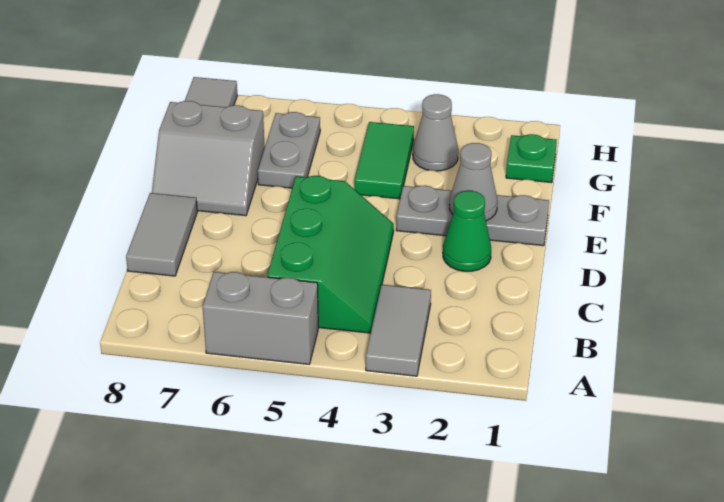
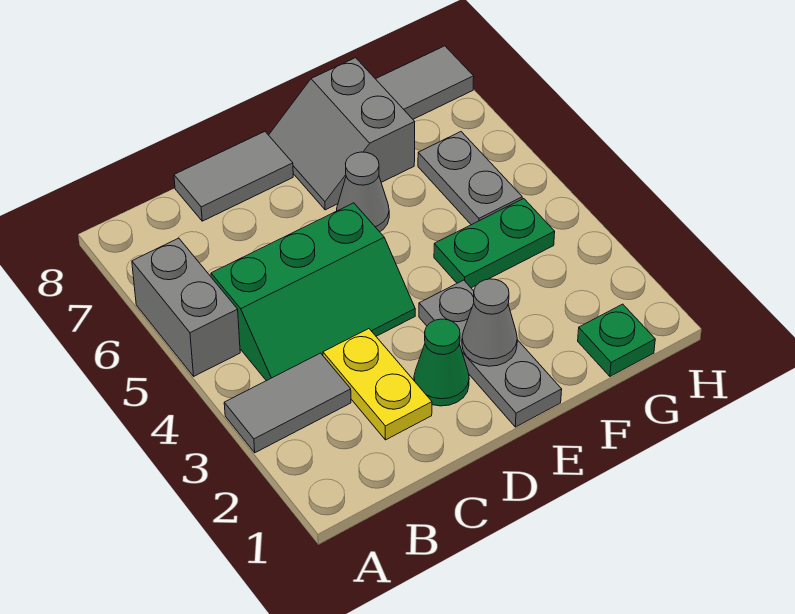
none -> yellow 1x2 plate [323,329,432,440]
green 1x2 tile [355,122,414,199] -> green 1x2 plate [434,199,555,288]
grey 1x2 plate [258,112,320,188] -> grey 1x2 plate turned to [418,132,522,225]
grey 1x1 cone [413,94,458,171] -> grey 1x1 cone moved to [337,152,389,232]

